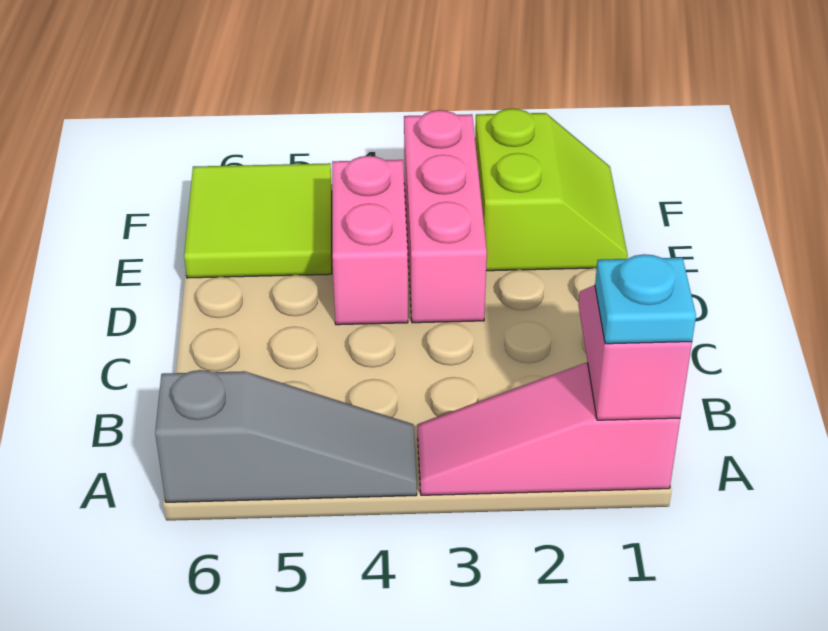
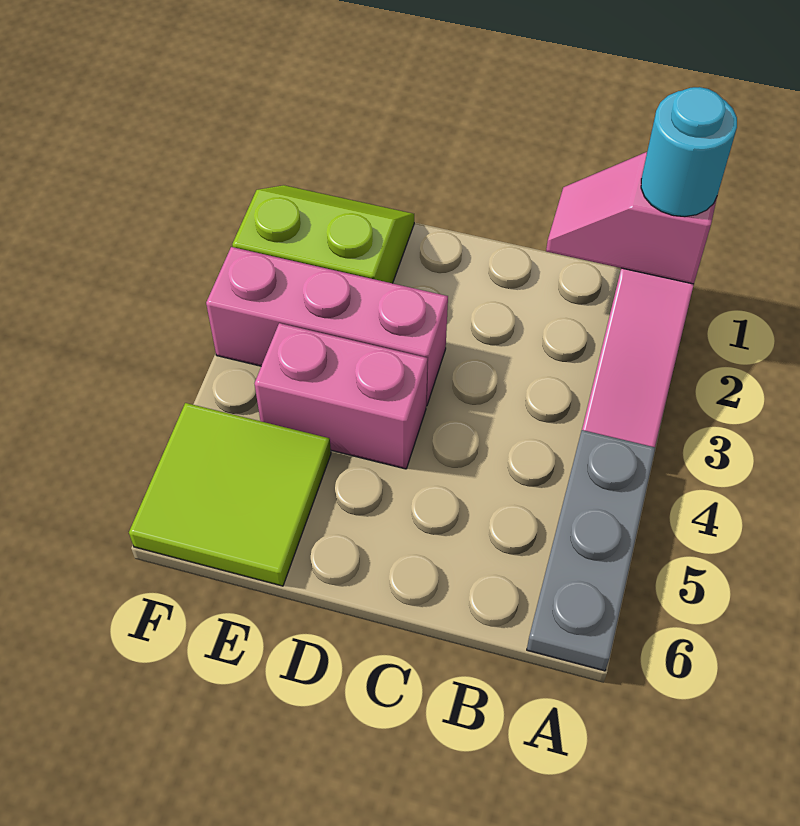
cyan 1x1 plate [595,254,696,344] -> cyan 1x1 round brick [641,87,737,217]
grey 1x3 slope [155,370,417,502] -> grey 1x3 plate [527,430,655,671]

